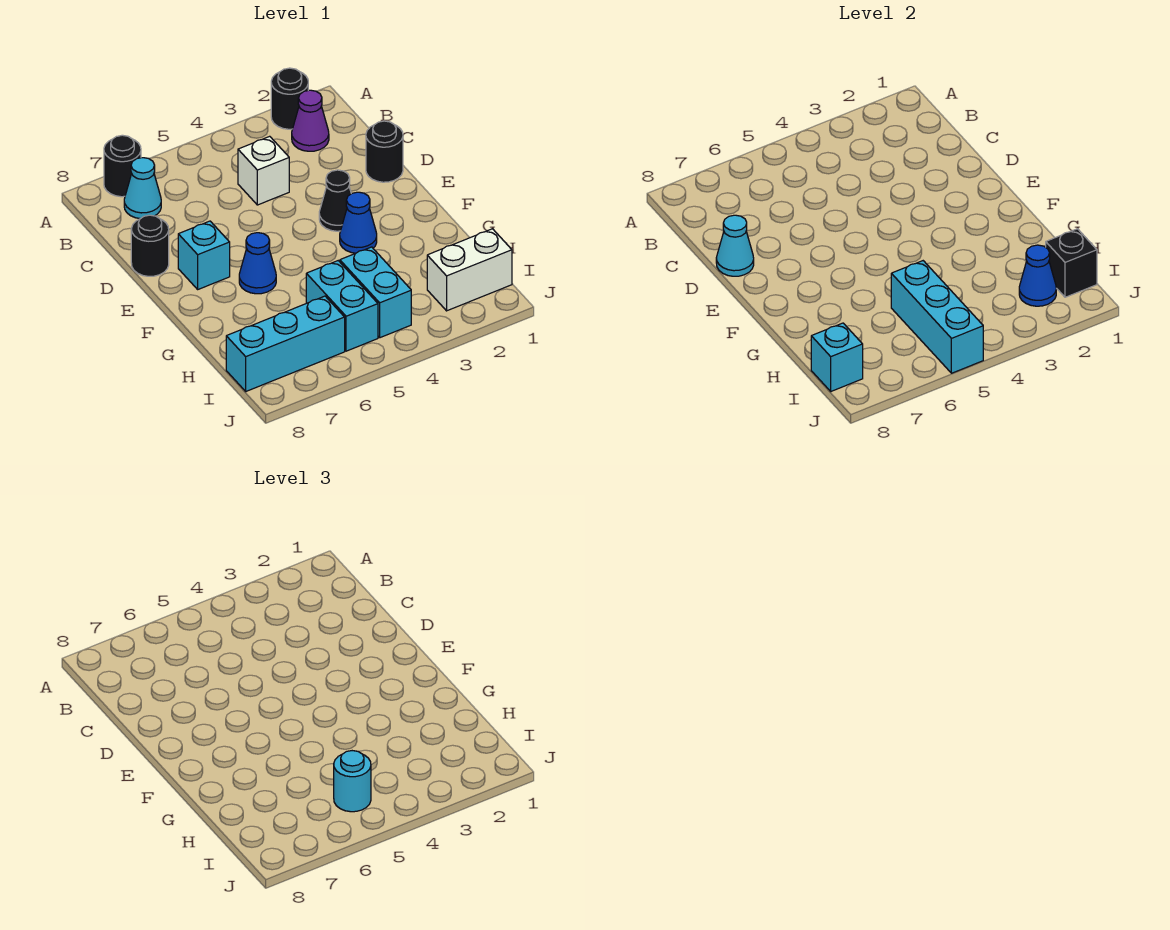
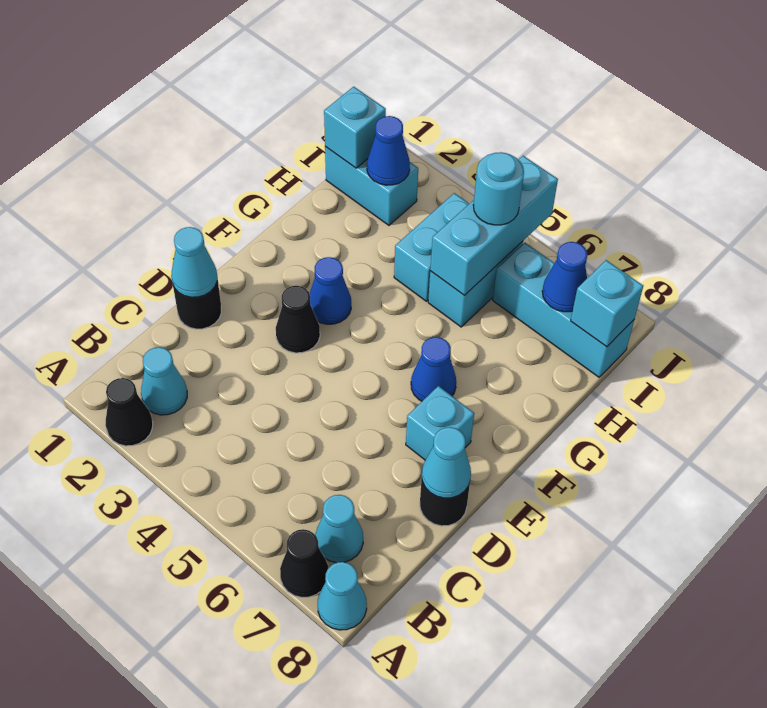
black 1x1 round brick [271,68,308,129] -> black 1x1 cone [106,378,153,446]
black 1x1 round brick [104,135,141,197] -> black 1x1 cone [280,529,328,597]
none -> cyan 1x1 cone [318,562,367,630]
purple 1x1 cone [292,90,329,151] -> cyan 1x1 cone [141,347,187,415]
white 1x1 brick [238,136,289,205] -> none
none -> cyan 1x1 cone [171,227,217,297]
white 1x2 brick [427,229,512,311] -> cyan 1x2 brick [325,147,418,225]
black 1x1 brick [1046,229,1097,297] -> cyan 1x1 brick [324,87,386,168]
none -> blue 1x1 cone [542,242,587,312]

